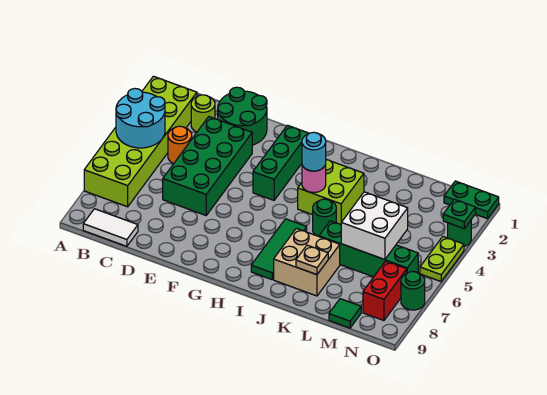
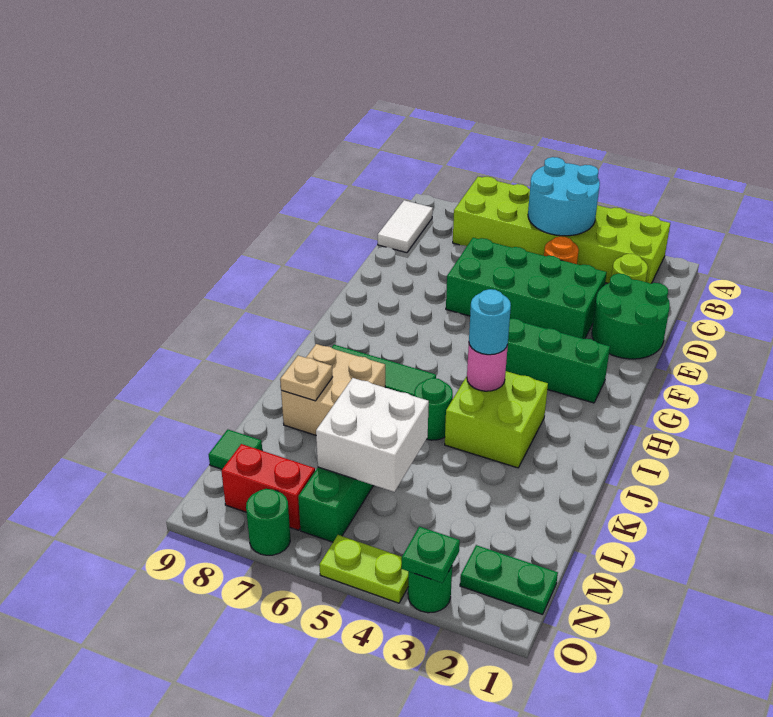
green 1x2 plate [444,181,499,219] -> green 1x2 plate turned to [460,545,558,615]

